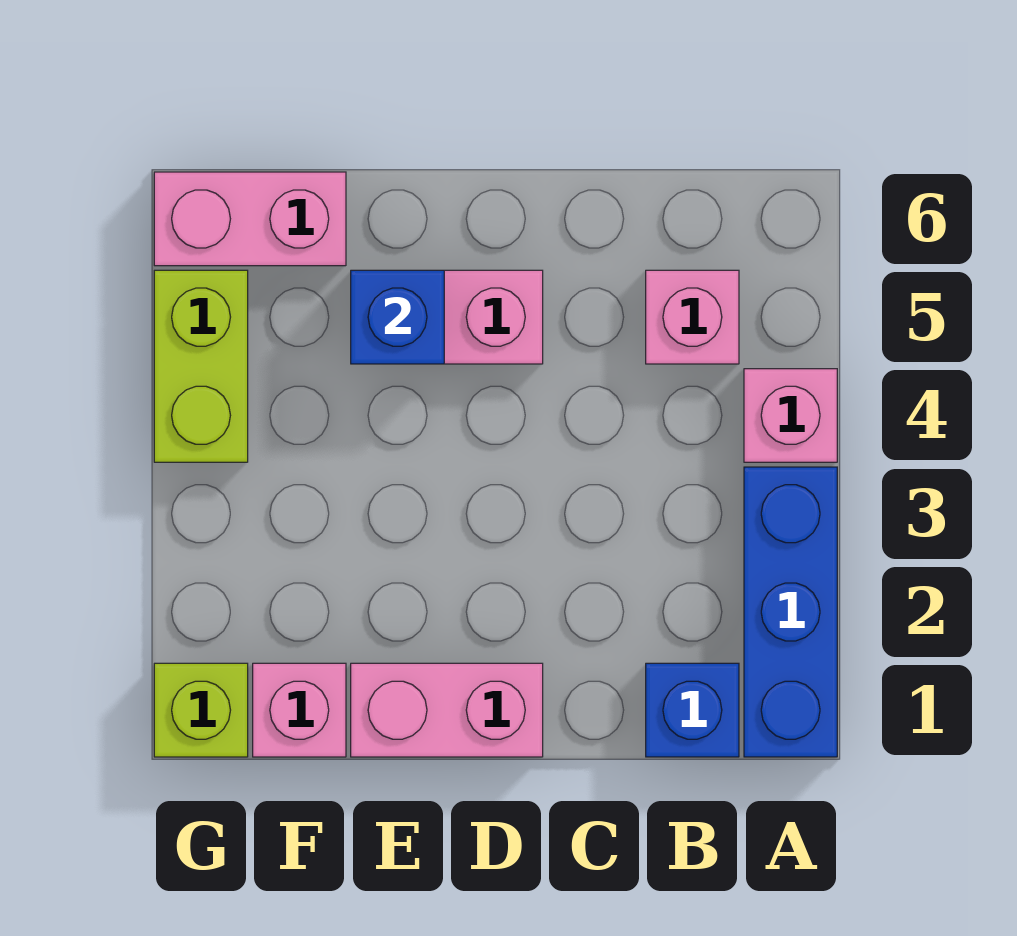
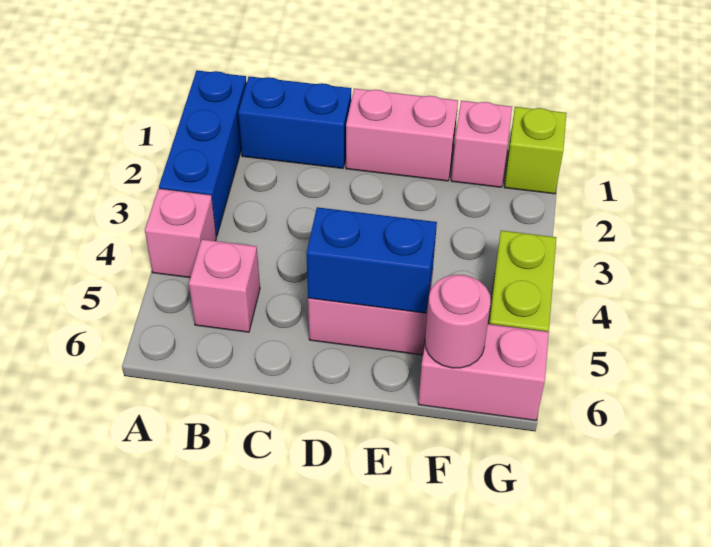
blue 1x1 brick [646,663,739,757] -> blue 1x2 brick [238,76,351,168]
blue 1x1 brick [351,270,444,364] -> blue 1x2 brick [307,207,437,313]
none -> pink 1x1 round brick [425,275,491,368]

